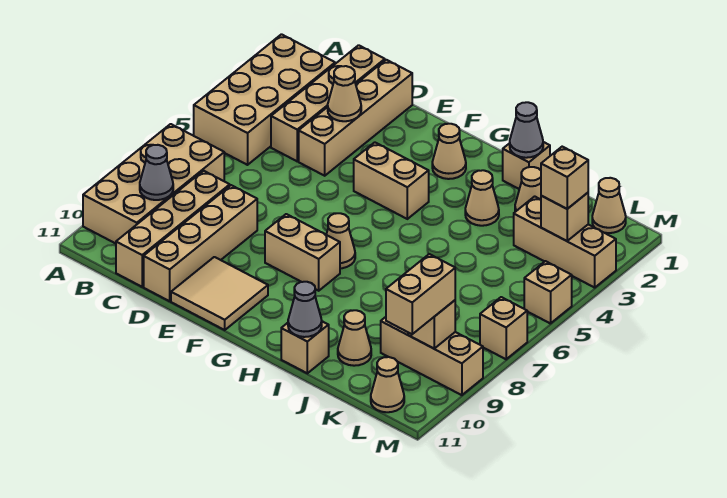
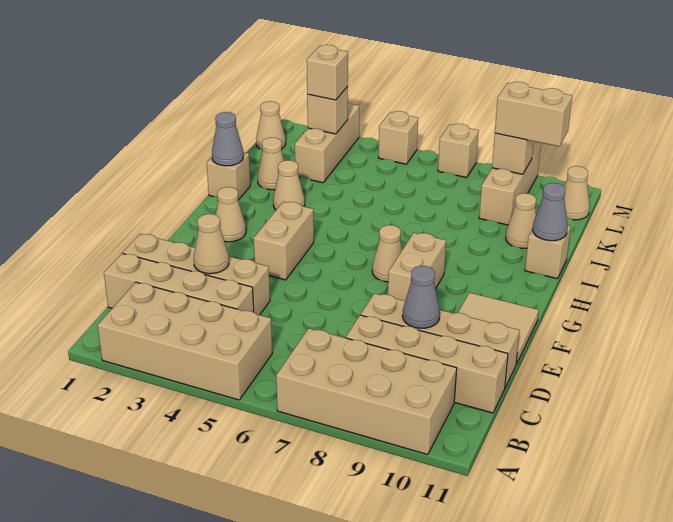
grey 1x1 cone [140,145,173,200] -> grey 1x1 cone moved to [402,266,440,328]

